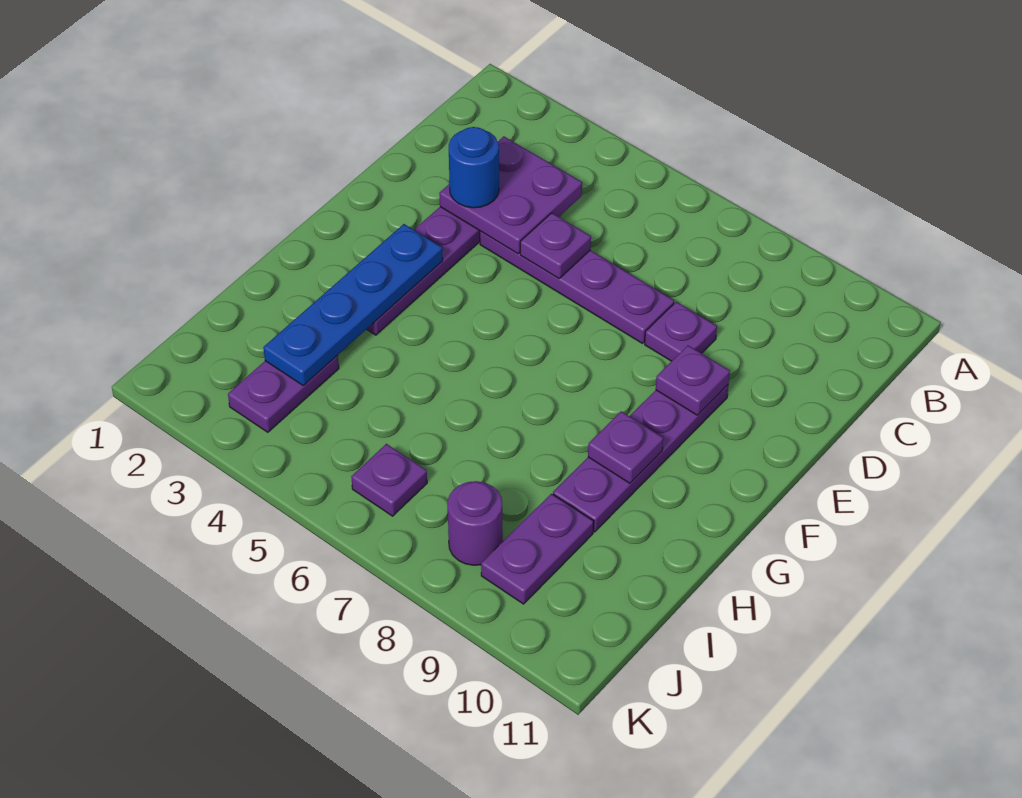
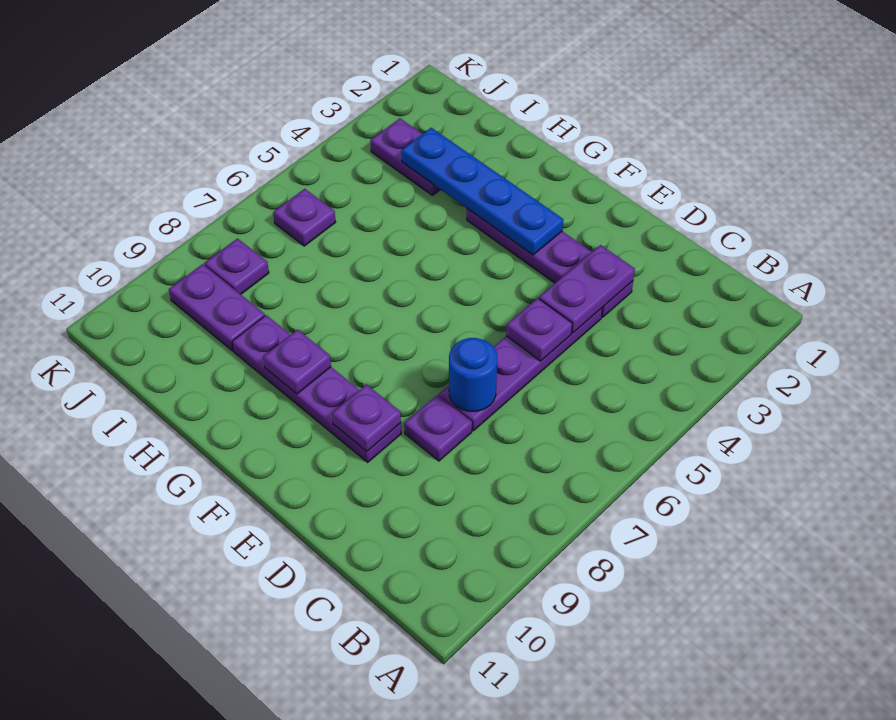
purple 2x2 plate [439,136,582,254] -> purple 1x2 plate [539,245,635,333]
blue 1x1 round brick [449,127,499,208] -> blue 1x1 round brick moved to [449,338,497,412]
purple 1x1 round brick [448,481,503,565] -> purple 1x1 plate [204,238,269,294]

